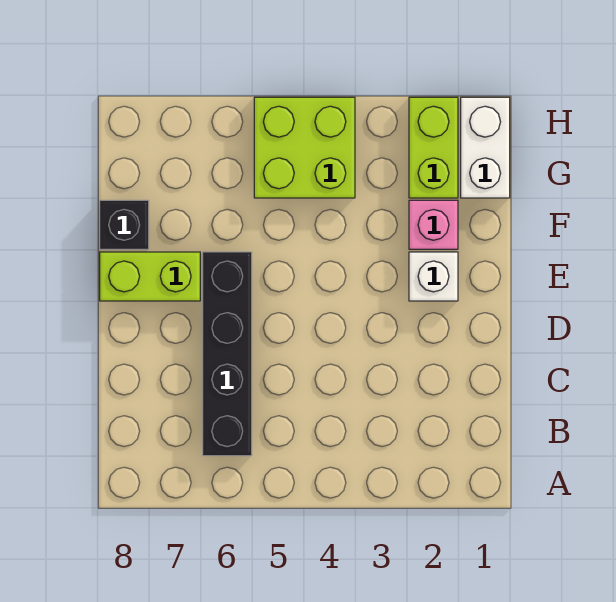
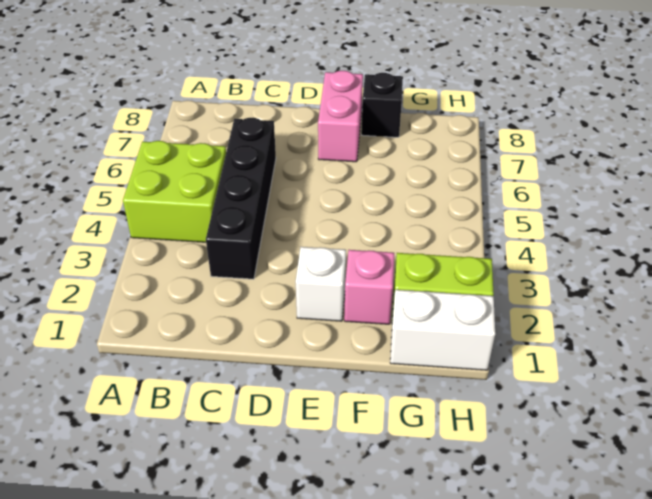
black 1x4 brick [203,252,252,456] -> black 1x4 brick turned to [206,118,276,279]
lime 1x2 brick [100,252,200,301] -> pink 1x2 brick [318,71,363,162]
lime 2x2 brick [254,97,355,198] -> lime 2x2 brick moved to [123,141,226,242]

